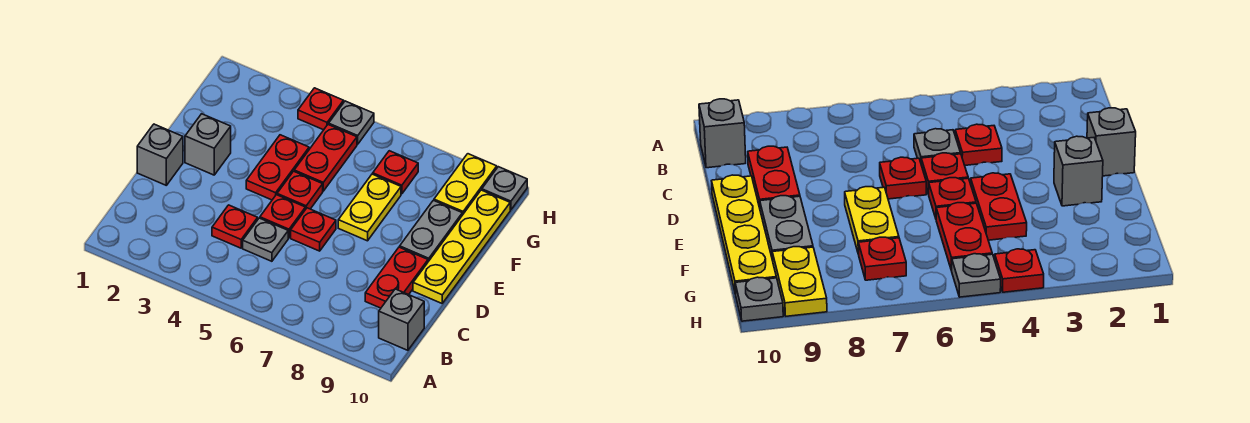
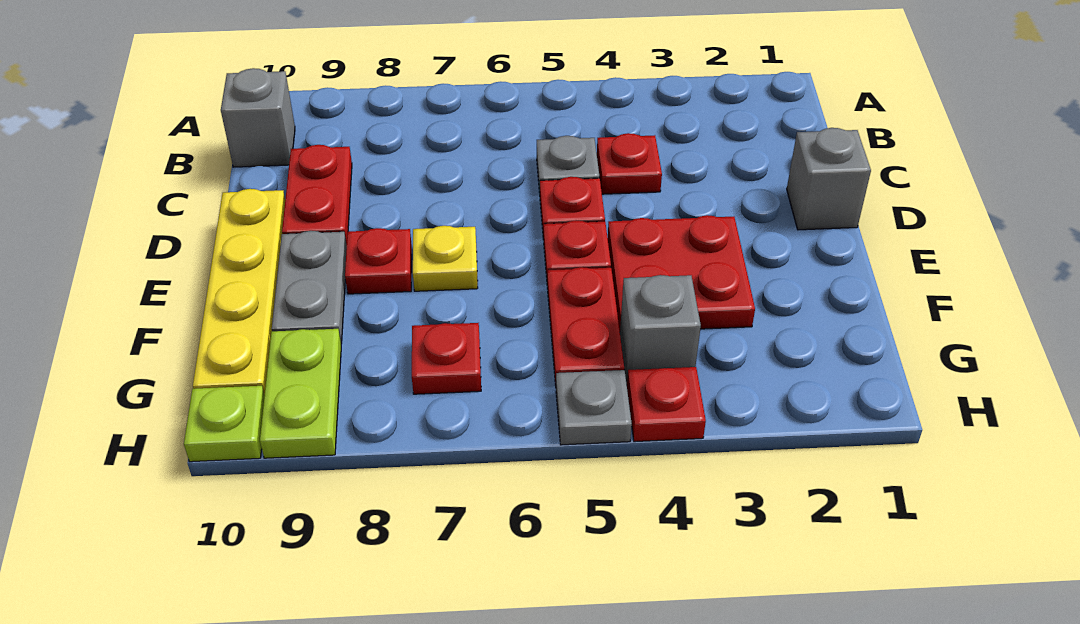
red 1x1 plate [291,208,336,251] -> red 1x1 plate moved to [345,228,412,294]
grey 1x1 brick [185,114,231,175] -> grey 1x1 brick moved to [620,275,701,384]
red 1x2 plate [246,135,309,200] -> red 2x2 plate [608,215,755,330]
yellow 1x2 plate [338,174,401,241] -> yellow 1x1 plate [413,226,478,291]
yellow 1x2 plate [434,154,497,215] -> lime 1x2 plate [260,329,341,458]
grey 1x1 plate [482,167,527,210] -> lime 1x1 plate [184,386,265,462]

